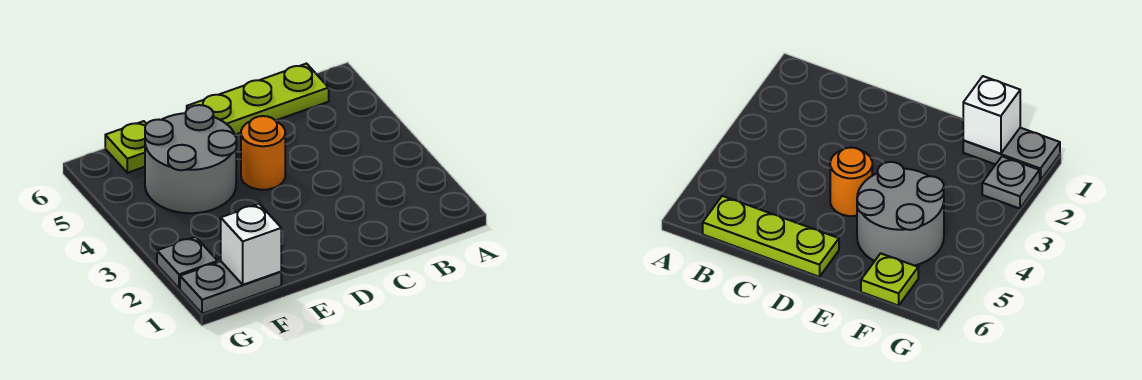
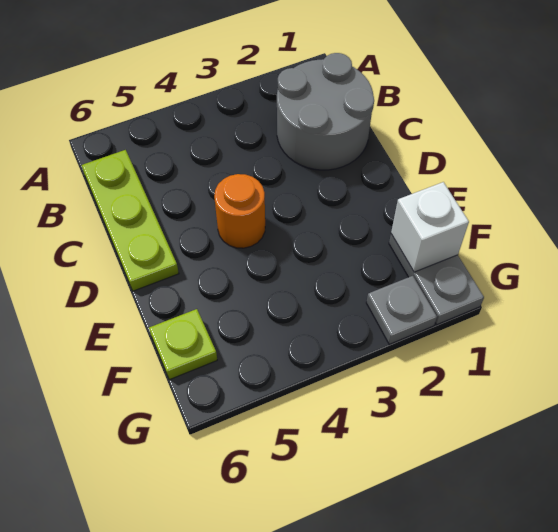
grey 2x2 round brick [145,105,236,213] -> grey 2x2 round brick moved to [277,53,374,170]

